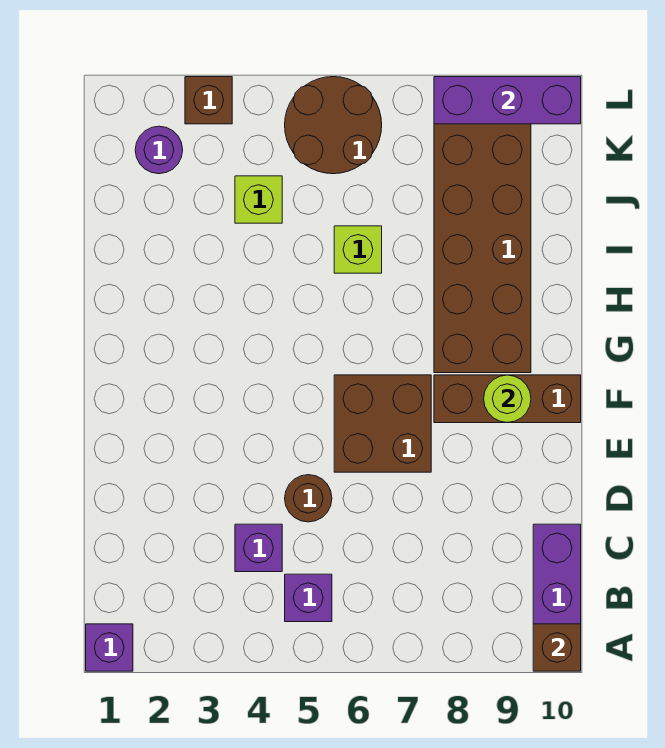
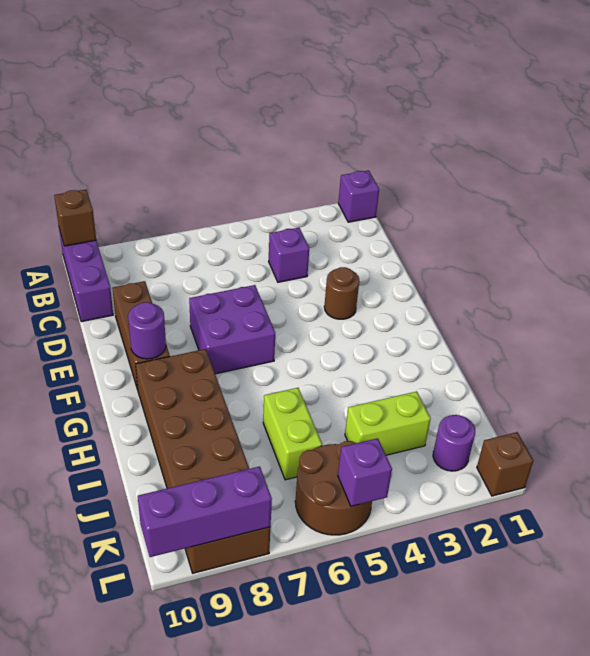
purple 1x1 brick [285,574,332,622] -> purple 1x1 brick moved to [338,438,392,506]
brown 1x1 round brick [285,475,332,522] -> brown 1x1 round brick moved to [324,267,359,319]
brown 2x2 brick [334,375,431,472] -> purple 2x2 brick [189,285,275,374]
brown 1x3 brick [434,375,581,423] -> brown 1x3 brick turned to [112,281,170,390]
lime 1x1 round brick [484,375,531,422] -> purple 1x1 round brick [128,302,166,359]
lime 1x1 brick [334,226,382,273] -> lime 1x2 brick [263,388,322,480]
lime 1x1 brick [235,176,282,223] -> lime 1x2 brick [345,391,431,455]
brown 1x1 brick [185,77,232,124] -> brown 1x1 brick moved to [477,432,533,496]

